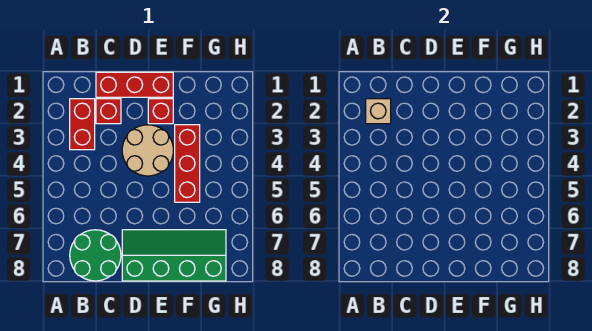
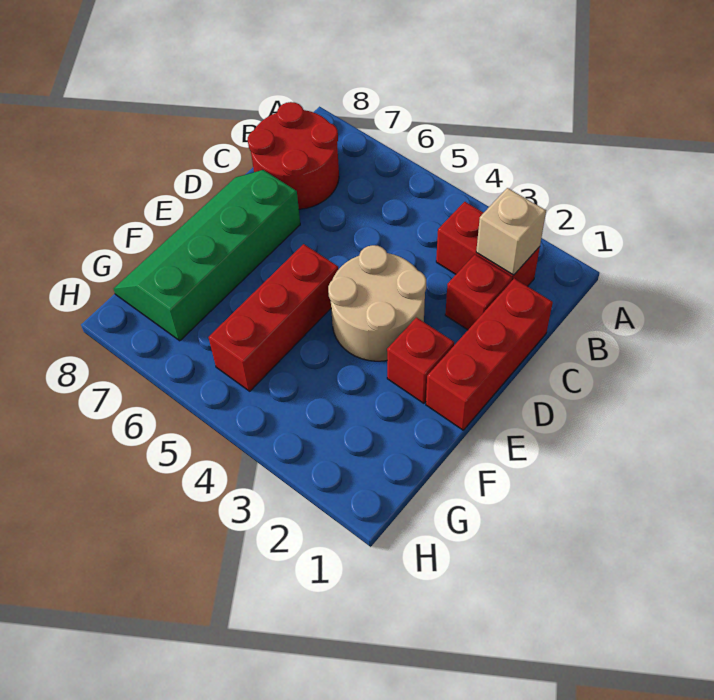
green 2x2 round brick [70,230,121,281] -> red 2x2 round brick [248,102,339,209]
green 2x4 slope [122,230,226,281] -> green 2x4 slope turned to [114,170,300,341]
red 1x3 brick [175,125,200,202] -> red 1x3 brick turned to [209,244,339,391]

